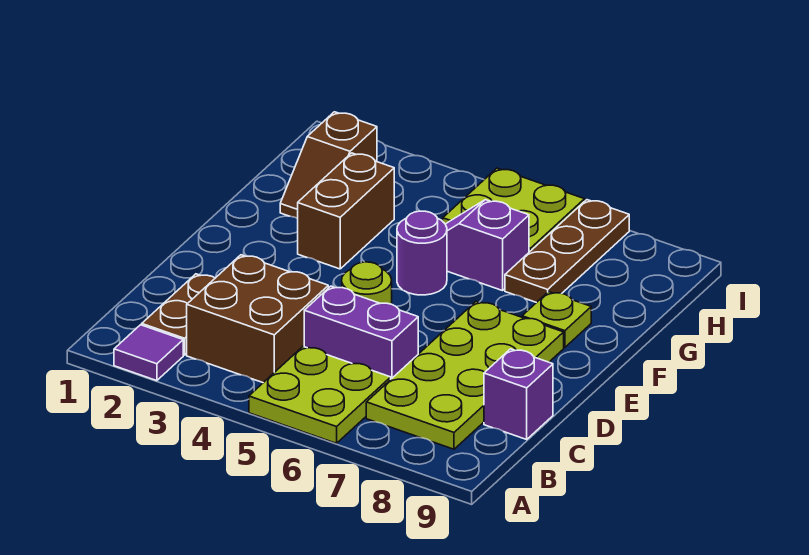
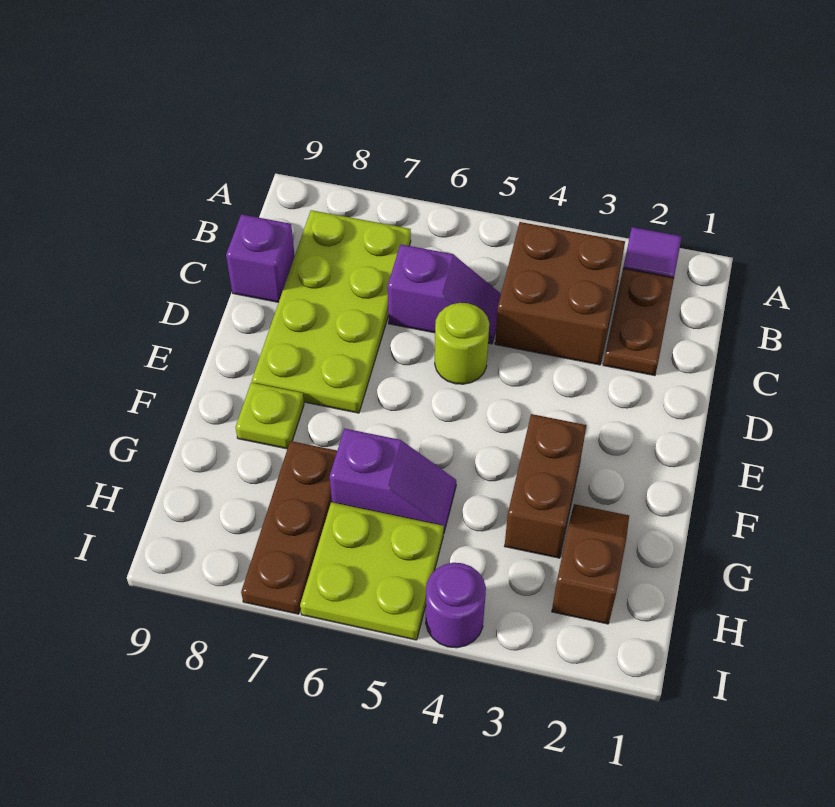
lime 2x2 plate [249,347,391,443] -> none
purple 1x2 brick [304,286,418,379] -> purple 1x2 slope [388,244,501,344]
purple 1x1 round brick [397,211,447,295] -> purple 1x1 round brick moved to [426,563,486,648]

